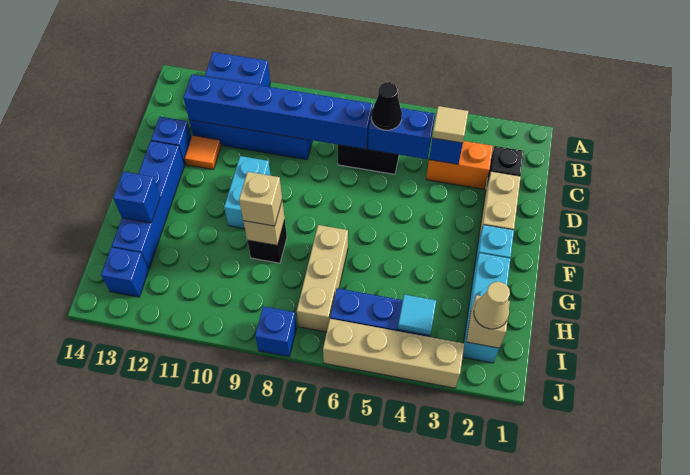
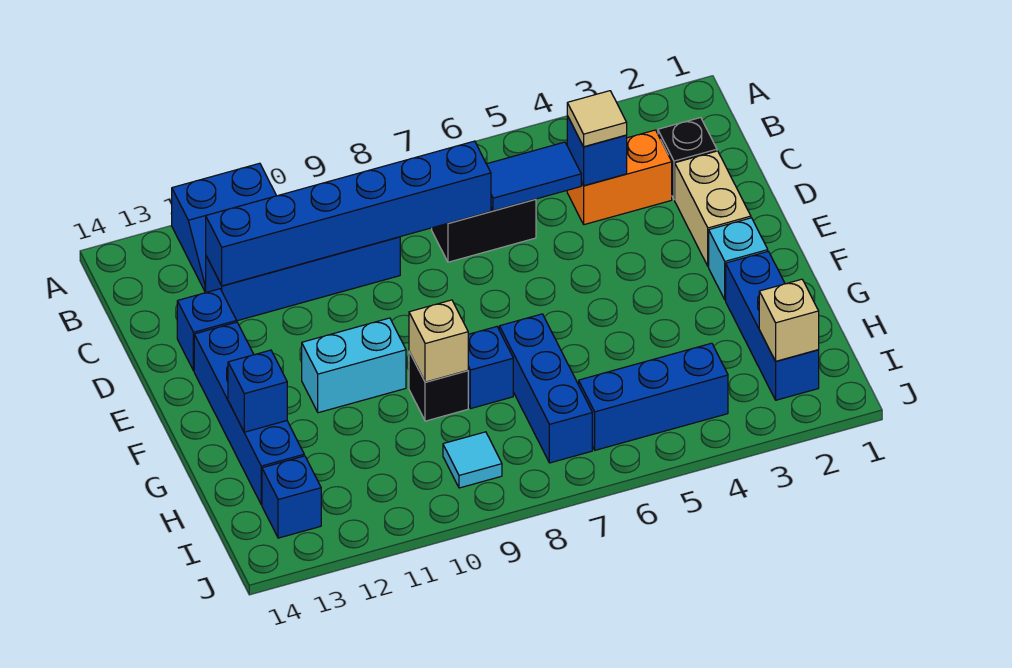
blue 1x2 brick [368,104,435,159] -> blue 1x2 tile [487,142,582,211]
black 1x1 cone [371,82,402,130] -> none
orange 1x1 tile [185,136,221,169] -> none
cyan 1x2 brick [224,156,271,229] -> cyan 1x2 brick turned to [302,318,406,413]
cyan 1x3 brick [463,253,510,363] -> blue 1x3 brick [726,251,819,400]
tan 1x3 brick [297,225,348,332] -> blue 1x3 brick [499,314,592,463]
tan 1x1 brick [239,172,282,226] -> none
tan 1x1 cone [474,282,510,329] -> none
cyan 1x1 tile [398,295,436,335] -> cyan 1x1 tile moved to [443,432,502,488]
tan 1x4 brick [323,319,464,388] -> none
blue 1x1 brick [255,306,297,357] -> blue 1x1 brick moved to [468,327,513,409]

